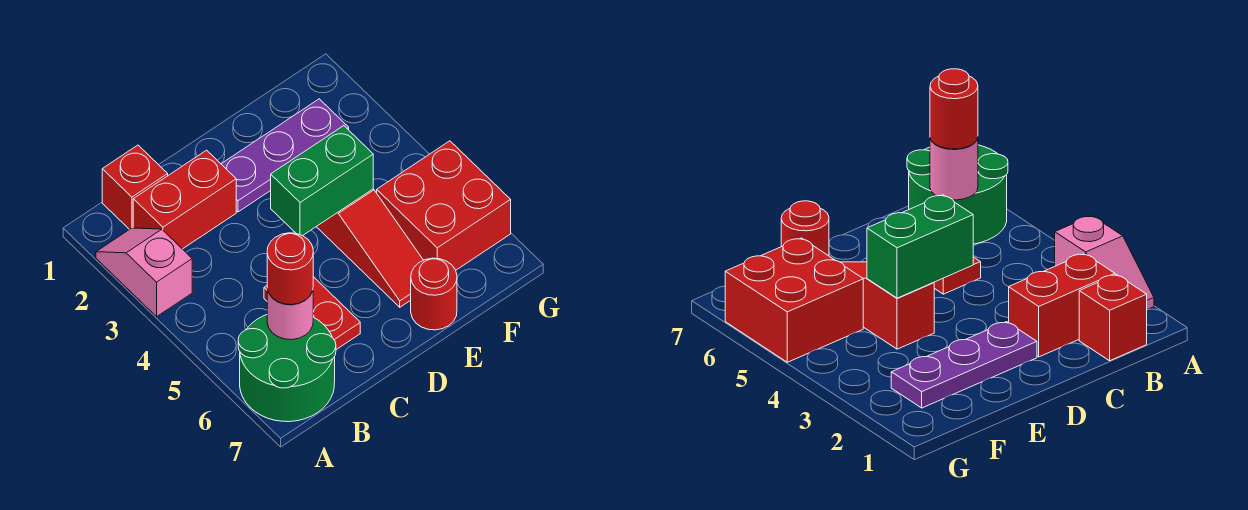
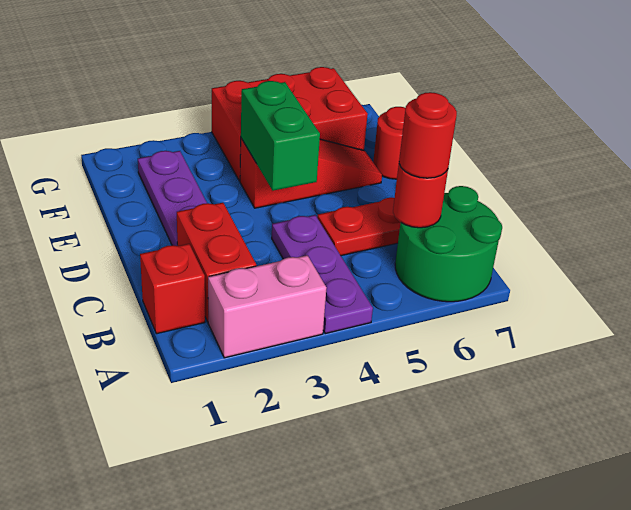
pink 1x2 slope [96,228,192,317] -> pink 1x2 brick [208,255,326,358]
none -> purple 1x3 plate [272,215,373,334]
pink 1x1 round brick [267,289,313,340] -> red 1x1 round brick [393,164,448,228]
red 2x2 brick [377,141,511,270] -> red 2x3 brick [212,67,368,181]

